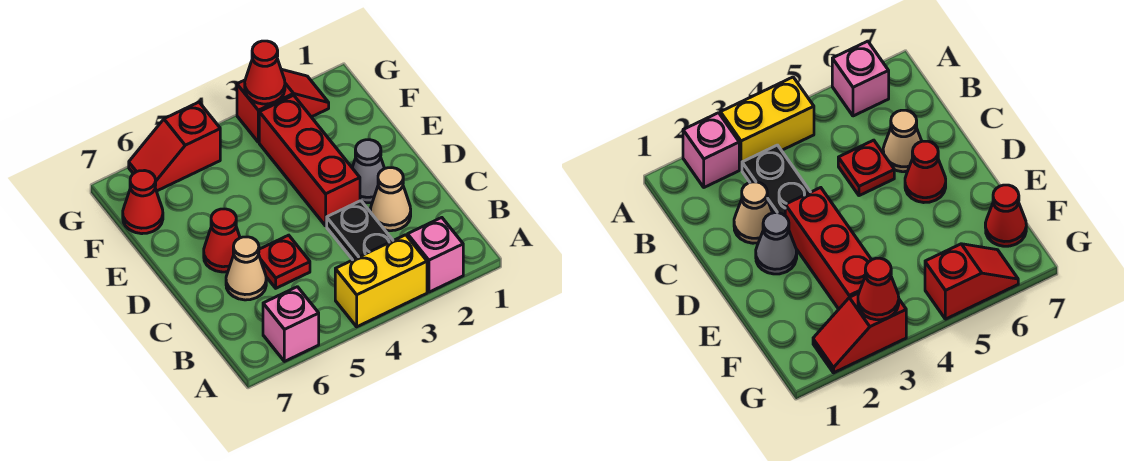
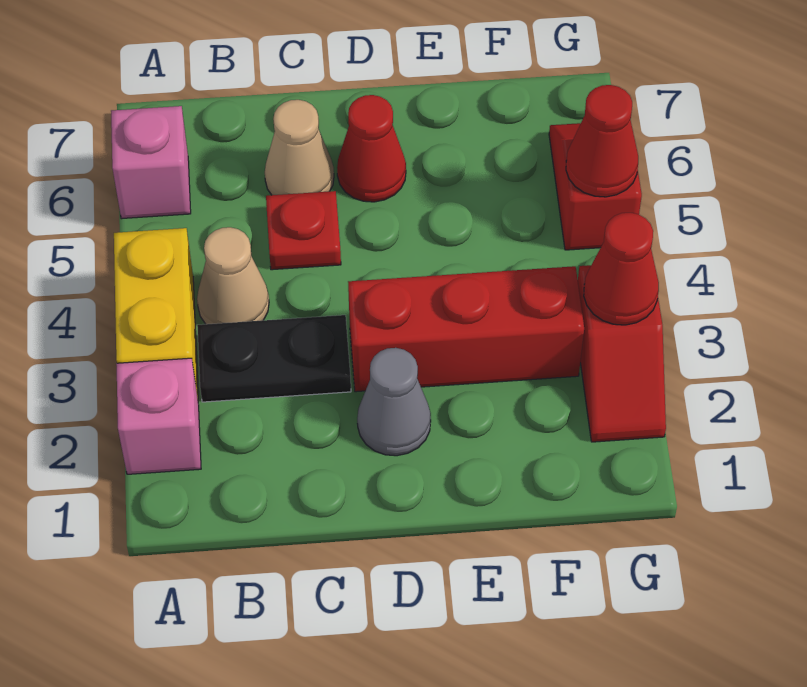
tan 1x1 cone [370,168,411,231] -> tan 1x1 cone moved to [197,227,269,324]
red 1x1 cone [123,171,163,234] -> red 1x1 cone moved to [566,85,638,197]

